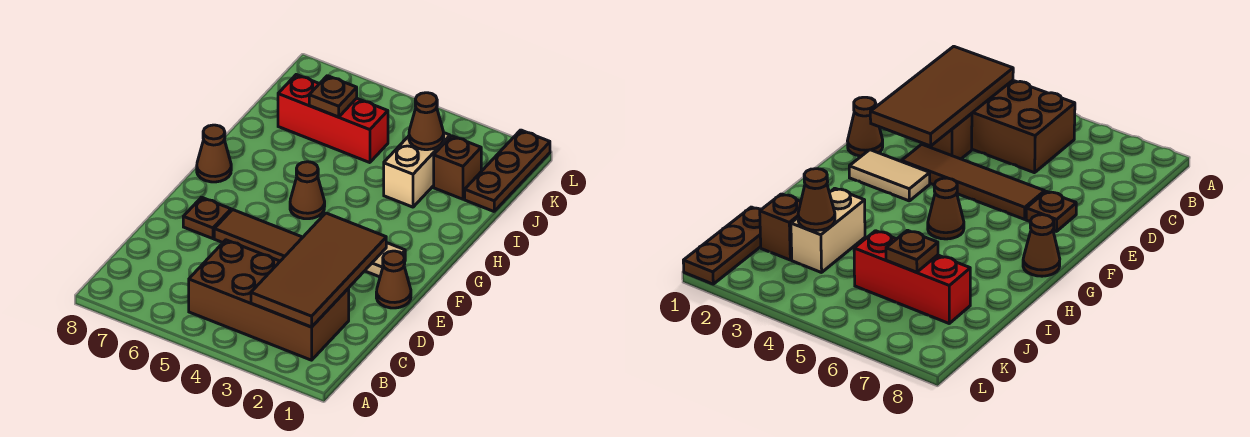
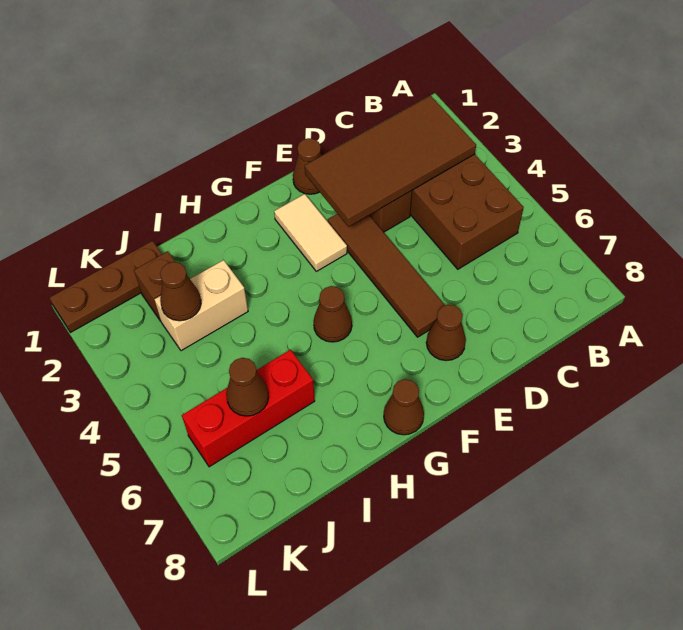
brown 1x1 plate [183,197,231,239] -> brown 1x1 cone [426,305,466,361]
red 1x3 brick [278,75,388,163] -> red 1x3 brick turned to [182,350,315,467]
brown 1x1 plate [309,76,357,117] -> brown 1x1 cone [226,358,269,416]

